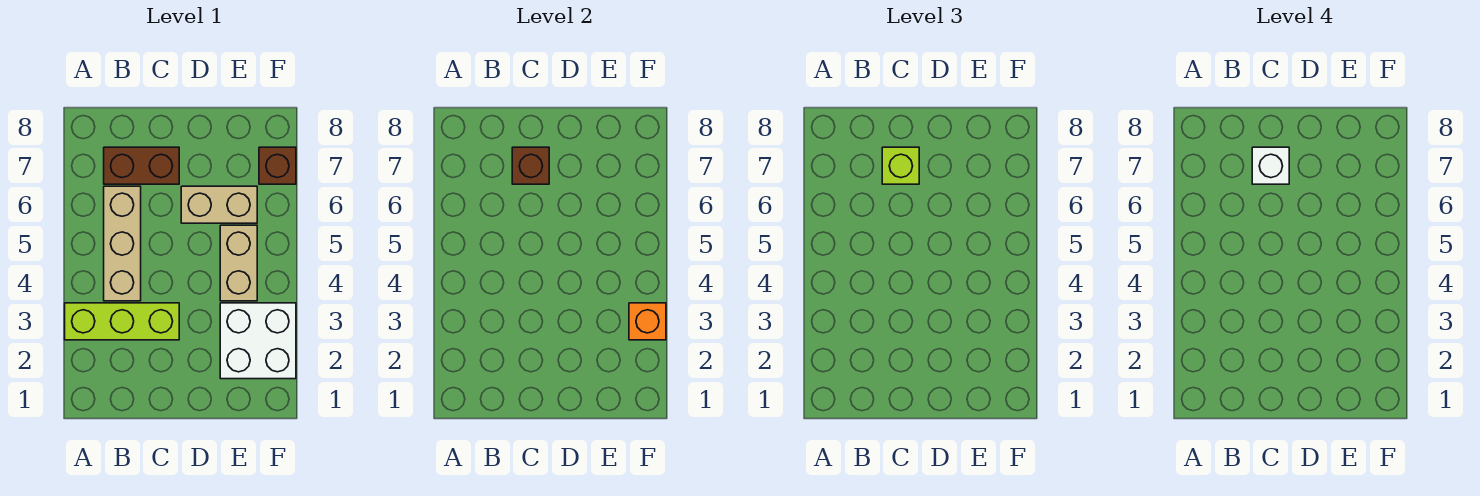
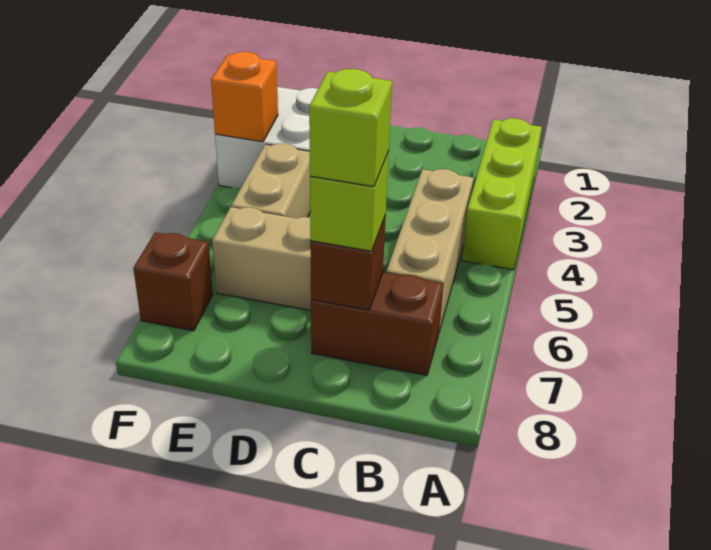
lime 1x3 brick [65,303,179,340] -> lime 1x3 brick turned to [462,118,542,270]
white 1x1 brick [1252,147,1289,184] -> lime 1x1 brick [309,69,392,187]

